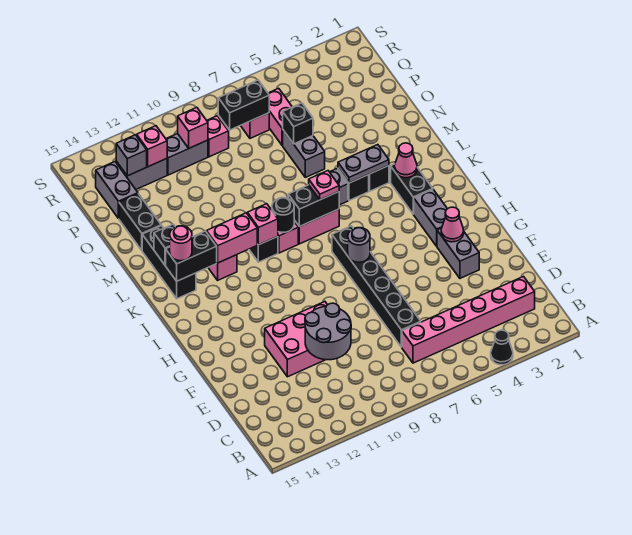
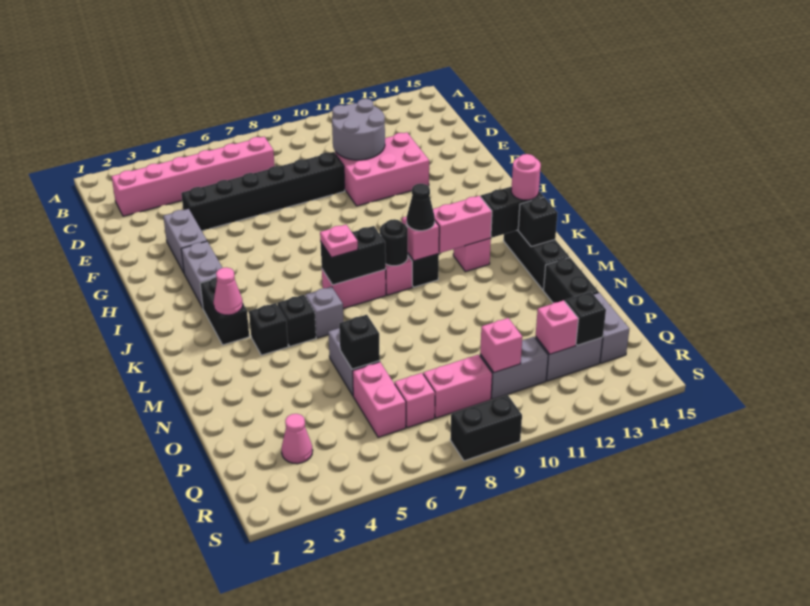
black 1x1 cone [491,330,513,365] -> black 1x1 cone moved to [407,184,435,231]
black 1x6 brick [332,226,421,347] -> black 1x6 brick turned to [181,152,345,231]
pink 1x1 cone [441,207,464,242] -> pink 1x1 cone moved to [281,414,313,464]
grey 1x1 round brick [348,228,370,262] -> none
grey 1x2 plate [338,145,389,183] -> none
black 1x2 brick [218,80,269,130] -> black 1x2 brick moved to [450,395,522,461]
pink 1x1 brick [207,116,229,157] -> pink 1x2 brick [423,355,492,418]
grey 1x1 brick [116,135,147,176] -> black 1x1 brick [565,292,606,345]

